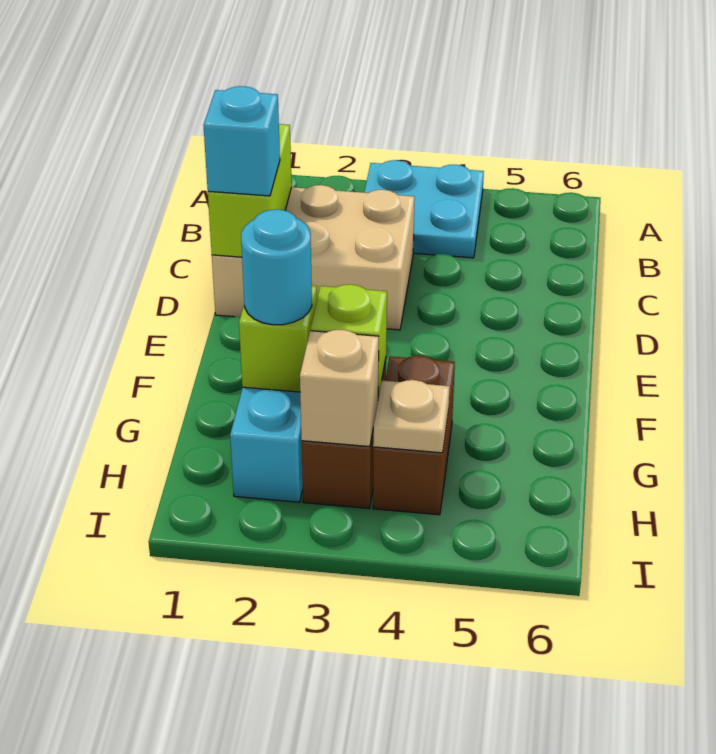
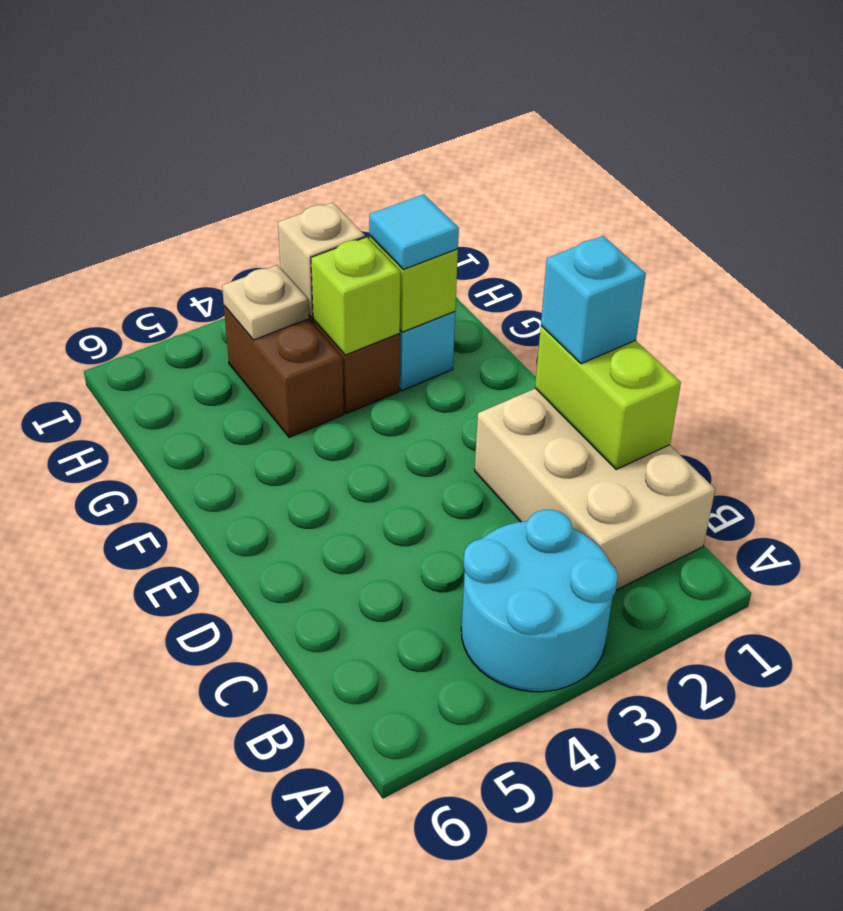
cyan 2x2 plate [364,160,484,258] -> cyan 2x2 round brick [461,510,618,692]
tan 2x3 brick [212,185,415,330] -> tan 2x3 brick turned to [475,388,715,590]
cyan 1x1 round brick [241,209,312,325] -> cyan 1x1 tile [369,194,459,269]

